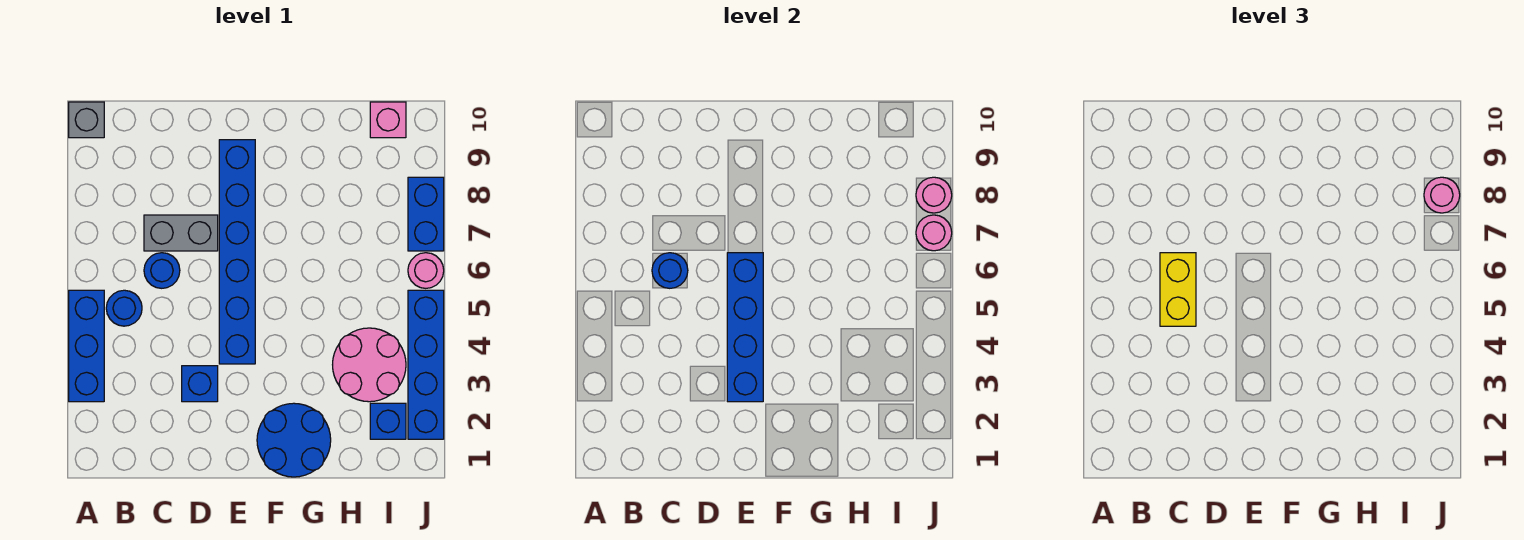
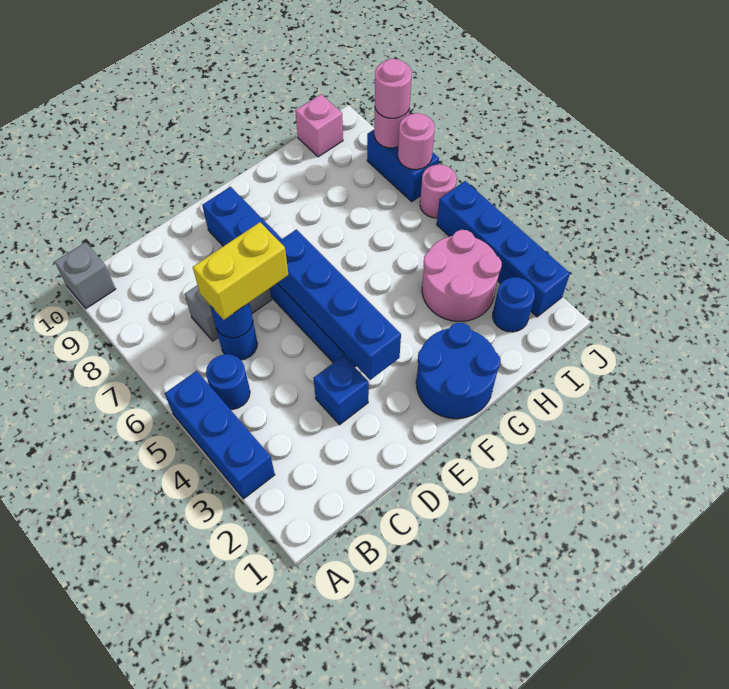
yellow 1x2 brick [1160,253,1196,326] -> yellow 1x2 brick turned to [193,222,288,320]
blue 1x1 brick [370,403,406,439] -> blue 1x1 round brick [493,277,535,332]

